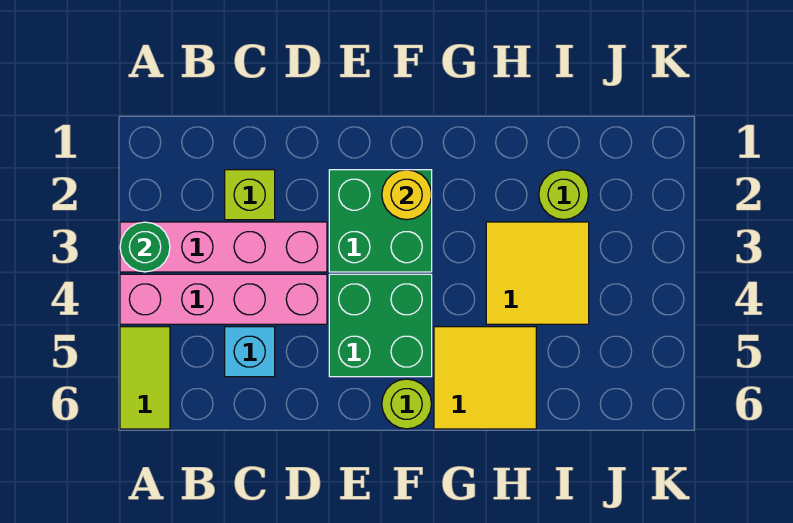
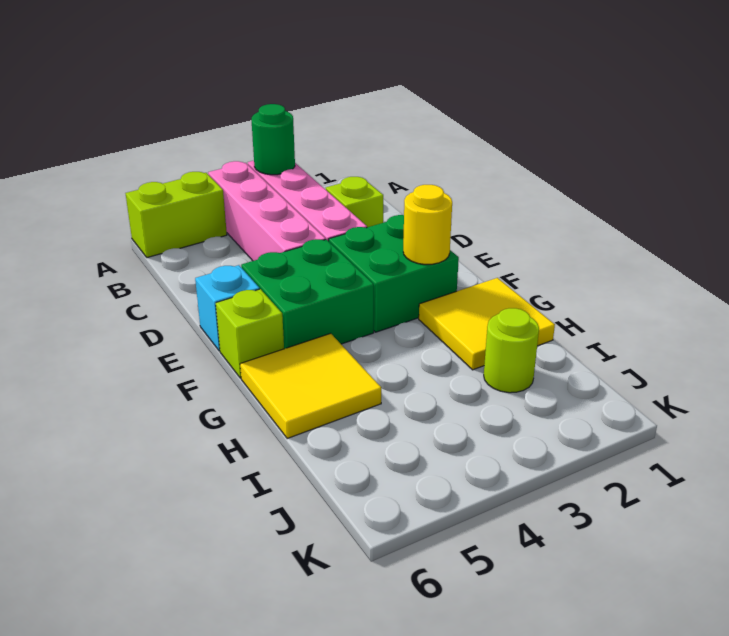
lime 1x2 tile [120,327,170,429] -> lime 1x2 brick [126,172,227,258]
cyan 1x1 brick [225,327,275,377] -> cyan 1x1 brick moved to [195,265,260,351]
lime 1x1 round brick [382,379,431,429] -> lime 1x1 brick [216,289,284,378]
yellow 2x2 tile [486,222,589,324] -> yellow 2x2 tile moved to [419,278,555,370]

